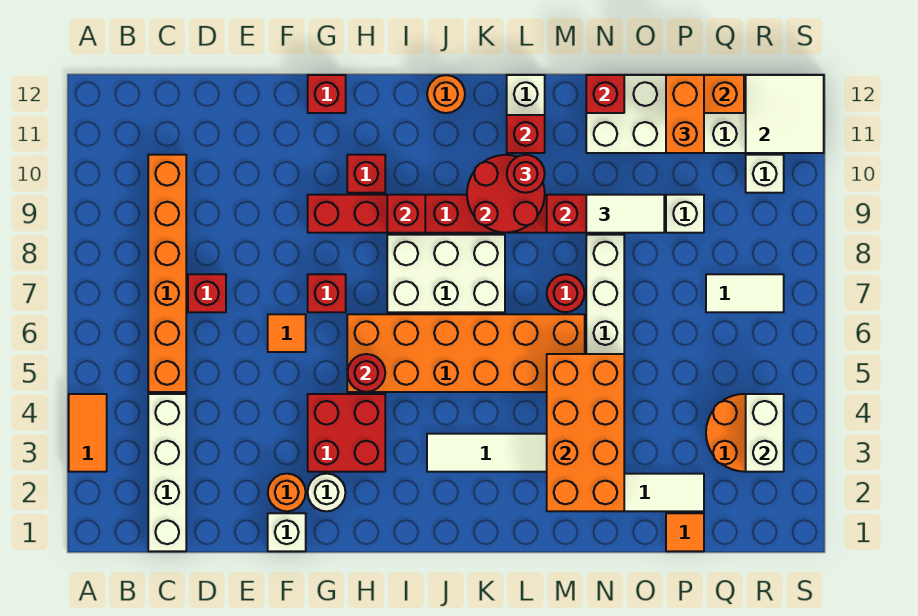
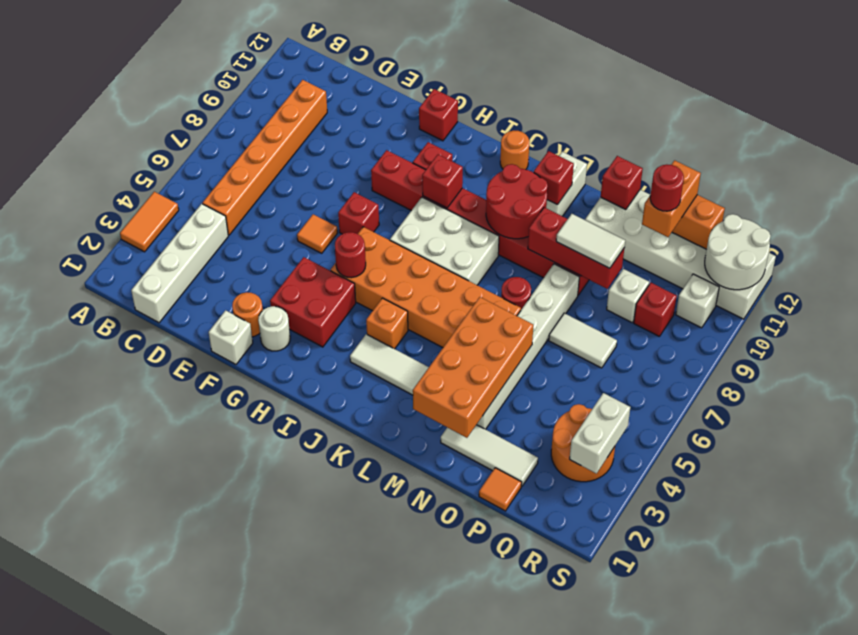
red 1x1 brick [188,274,226,312] -> red 1x1 brick moved to [634,283,677,337]
none -> orange 1x1 brick [366,298,408,349]
red 1x1 round brick [507,155,545,193] -> red 1x1 round brick moved to [650,164,684,211]
white 1x2 tile [706,274,784,312] -> white 1x2 tile moved to [549,313,617,368]
white 2x2 tile [746,75,824,153] -> white 2x2 round brick [705,214,771,290]

